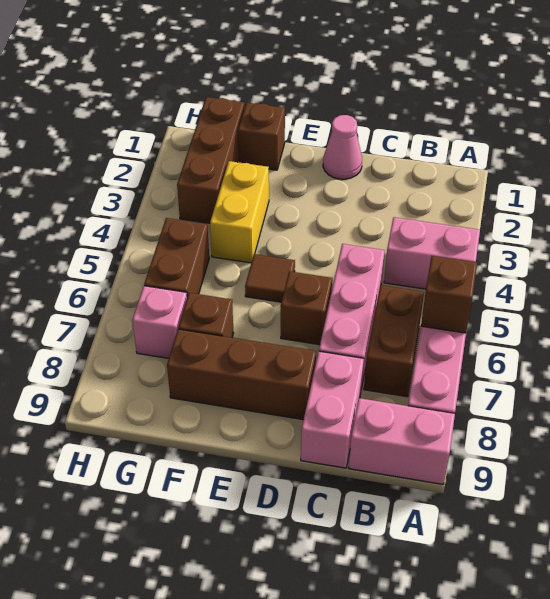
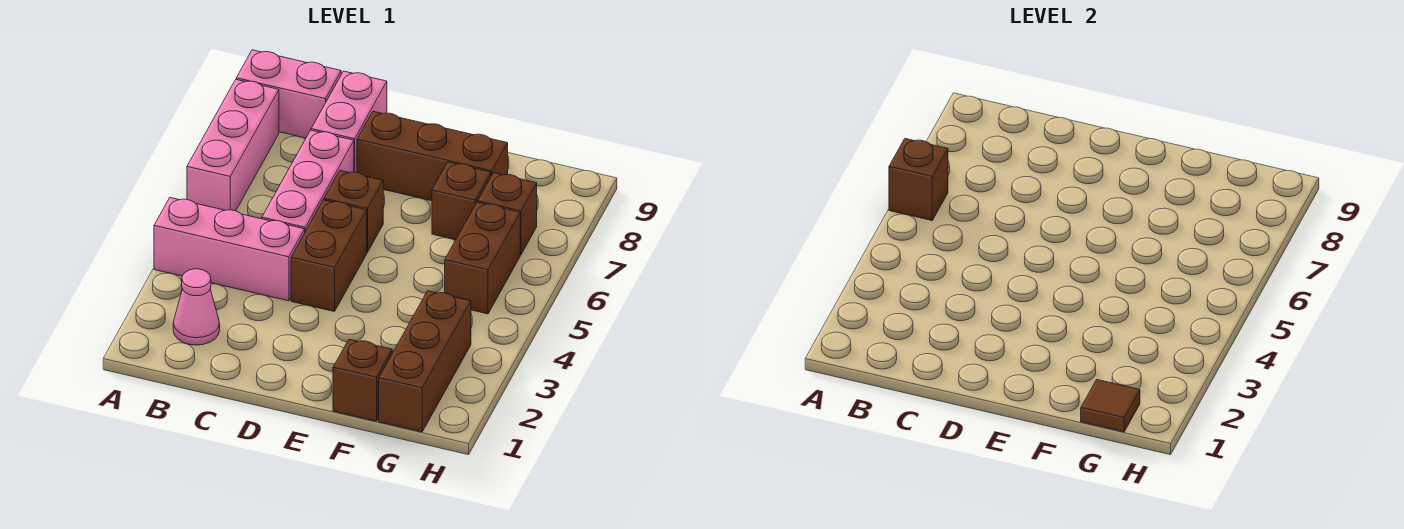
pink 1x2 brick [384,217,480,289] -> pink 1x3 brick [154,198,305,301]
brown 1x2 brick [364,285,424,397] -> brown 1x2 brick moved to [291,200,367,311]
pink 1x1 cone [323,115,362,179] -> pink 1x1 cone moved to [173,269,220,345]
brown 1x1 tile [245,254,295,302] -> brown 1x1 tile moved to [1081,380,1140,432]
yellow 1x2 brick [210,161,269,263] -> none
pink 1x1 brick [132,286,187,358] -> brown 1x1 brick [478,173,537,255]

